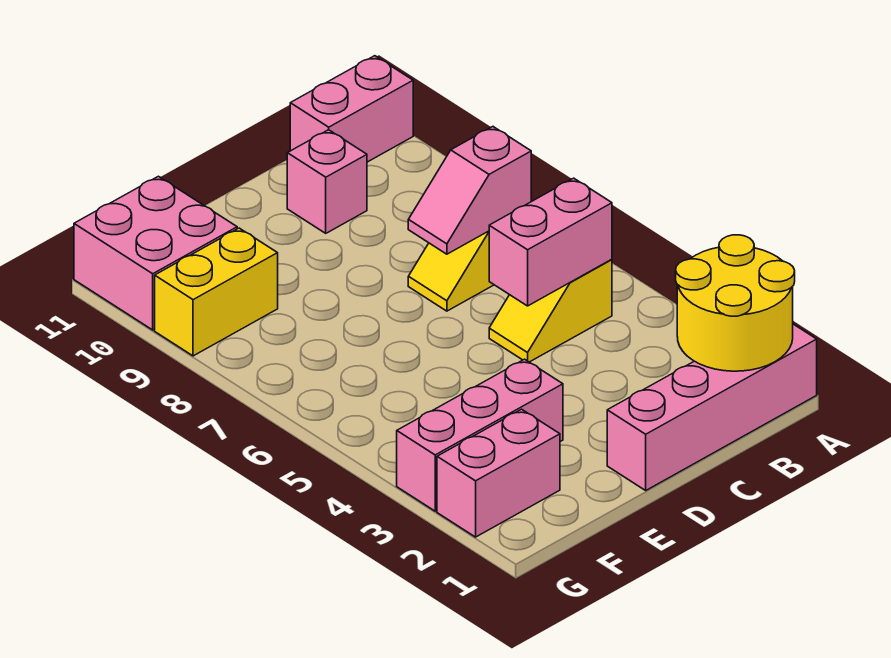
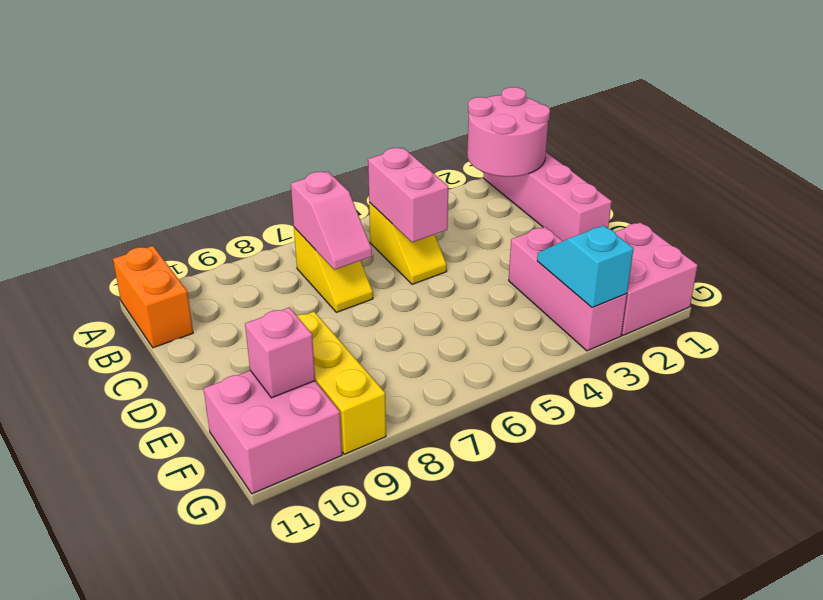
yellow 2x2 round brick [676,235,795,371] -> pink 2x2 round brick [467,87,550,177]
pink 1x2 brick [290,56,413,162] -> orange 1x2 brick [113,246,193,348]
pink 1x1 brick [287,130,367,233] -> pink 1x1 brick moved to [245,307,315,398]
pink 1x2 brick [437,409,560,537] -> pink 2x2 brick [615,222,698,335]
none -> cyan 1x2 slope [537,226,634,307]
yellow 1x2 brick [155,228,278,356] -> yellow 1x3 brick [297,312,386,454]

